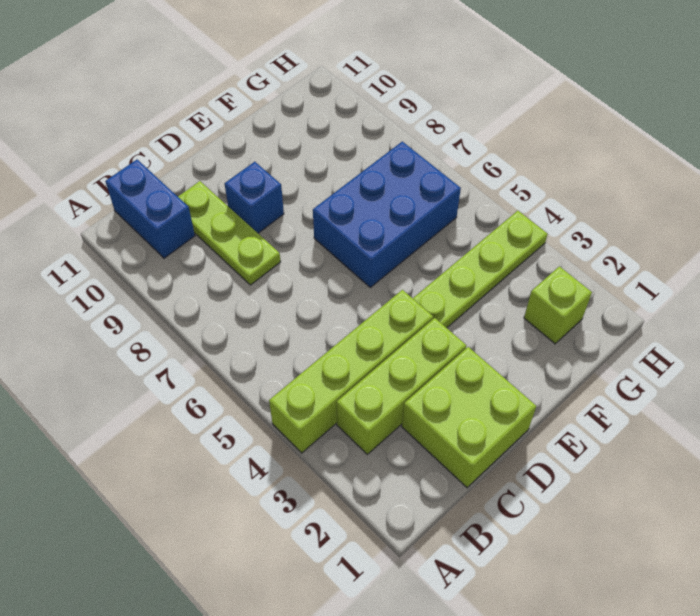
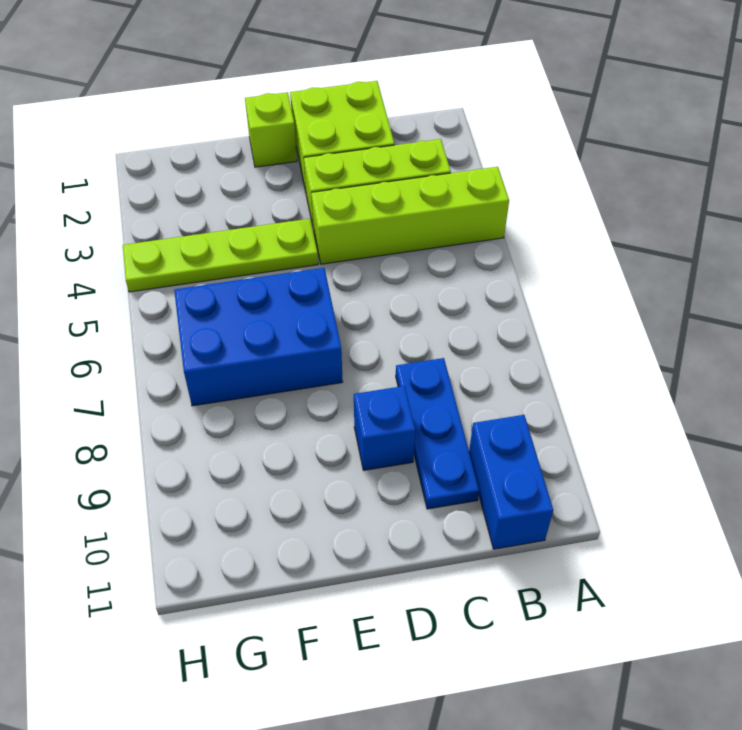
lime 1x3 plate [178,181,281,285] -> blue 1x3 plate [396,358,479,509]
lime 1x1 brick [524,266,592,344] -> lime 1x1 brick moved to [245,92,297,167]

